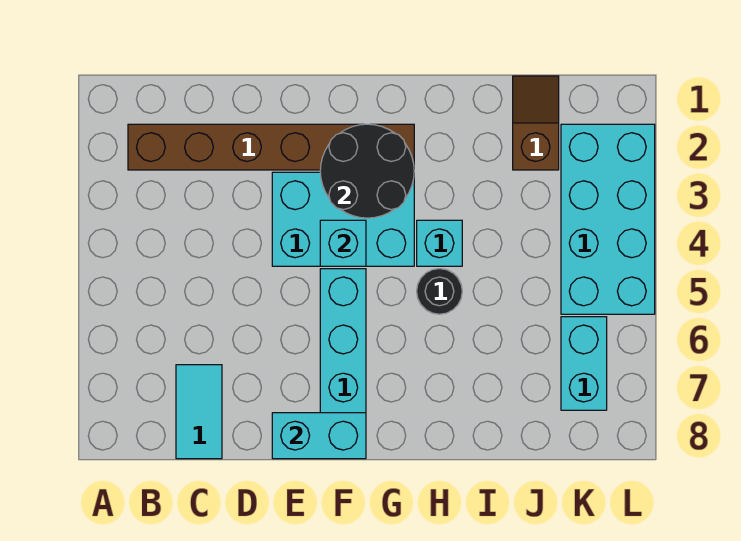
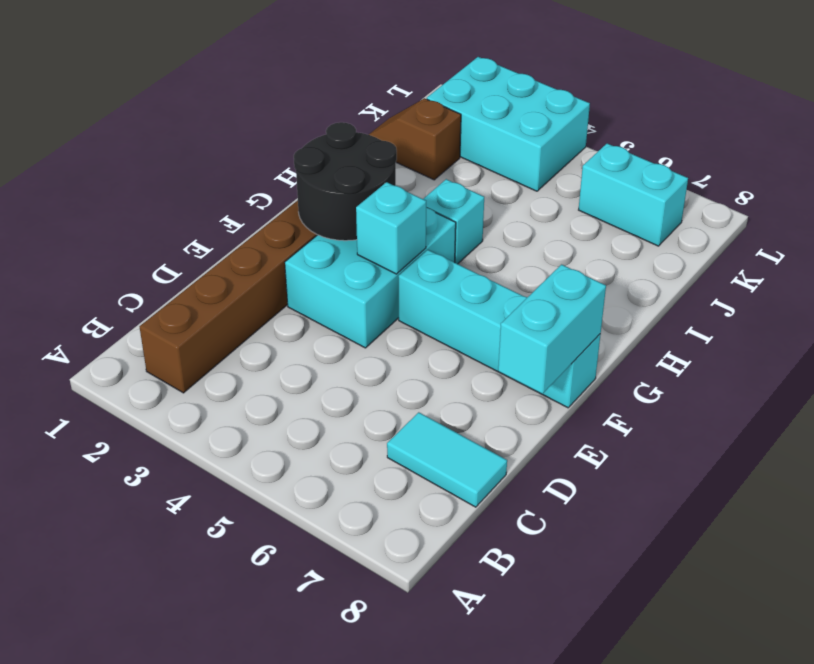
black 1x1 round brick [417,269,462,314] -> none
cyan 2x4 brick [561,124,655,314] -> cyan 2x3 brick [427,57,590,191]

